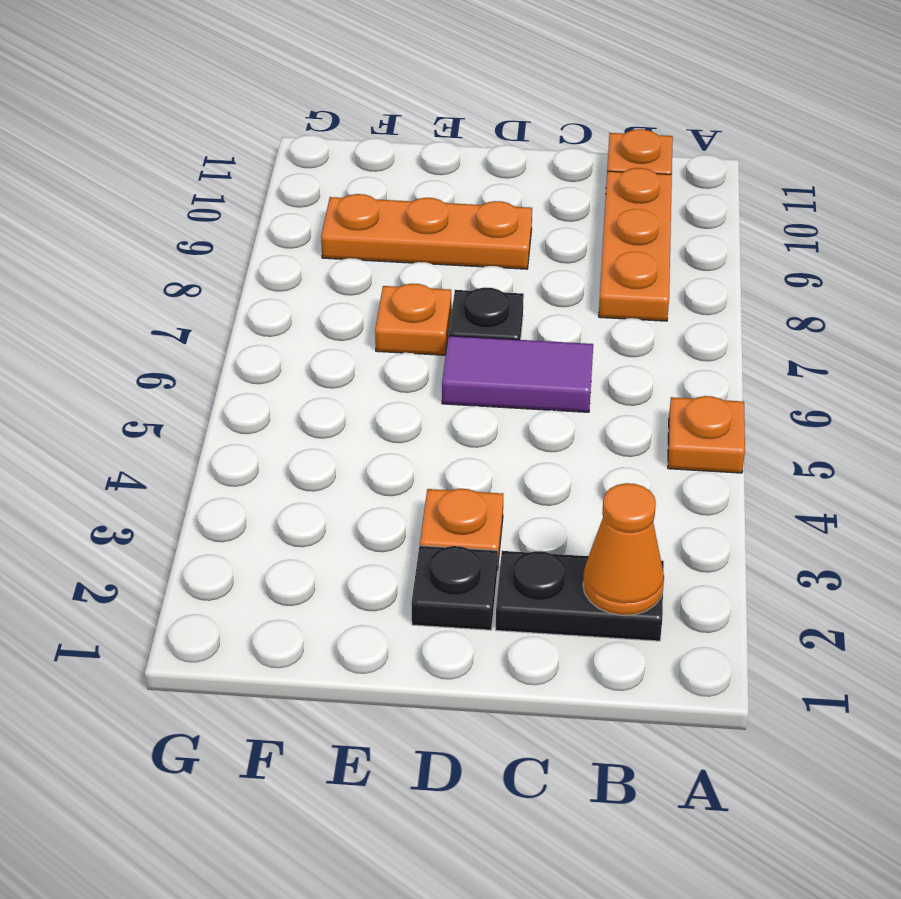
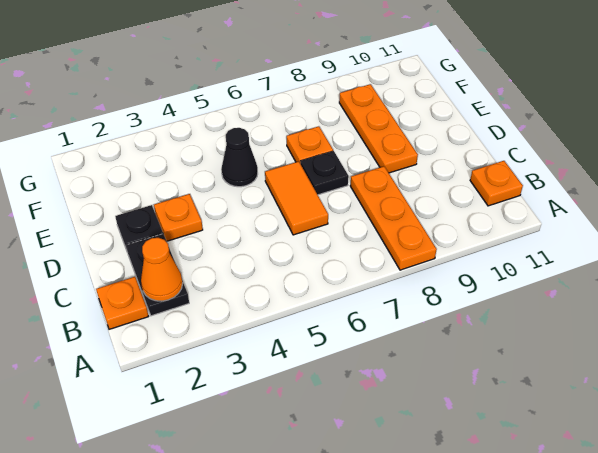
orange 1x1 plate [668,396,745,473] -> orange 1x1 plate moved to [96,277,149,329]
orange 1x3 plate [599,168,672,321] -> orange 1x3 plate turned to [350,166,437,270]
purple 1x2 tile [442,336,593,412] -> orange 1x2 tile [265,161,328,235]
none -> black 1x1 cone [221,128,258,187]

